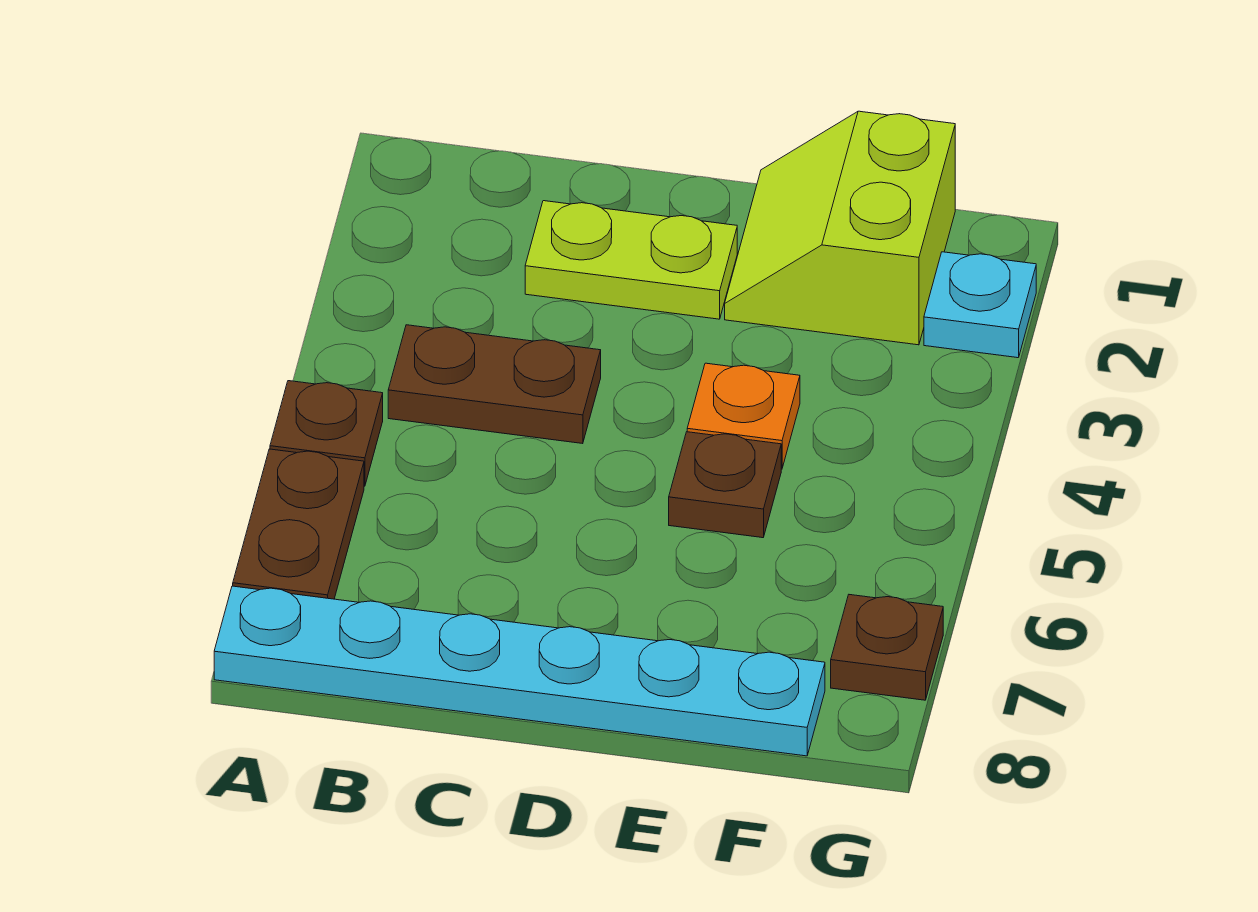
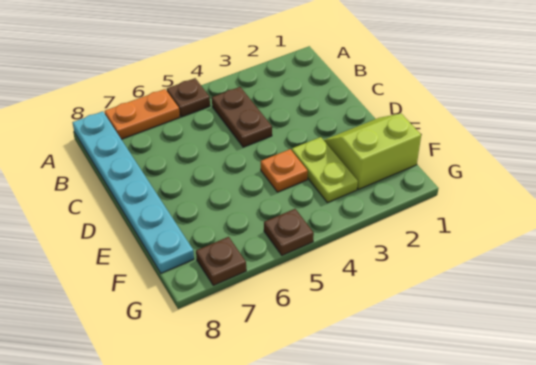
brown 1x2 plate [233,449,364,599] -> orange 1x2 plate [105,89,180,139]
lime 1x2 plate [525,201,737,319] -> lime 1x2 plate moved to [292,137,358,203]
brown 1x1 plate [669,432,781,538] -> brown 1x1 plate moved to [264,209,314,255]
cyan 1x1 plate [924,252,1036,358] -> none

